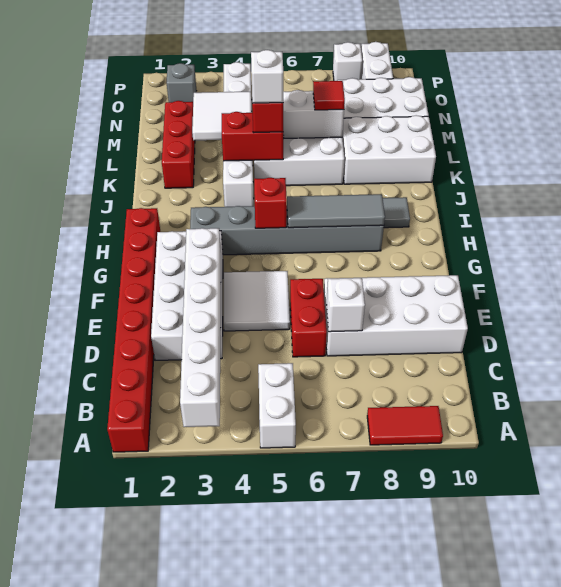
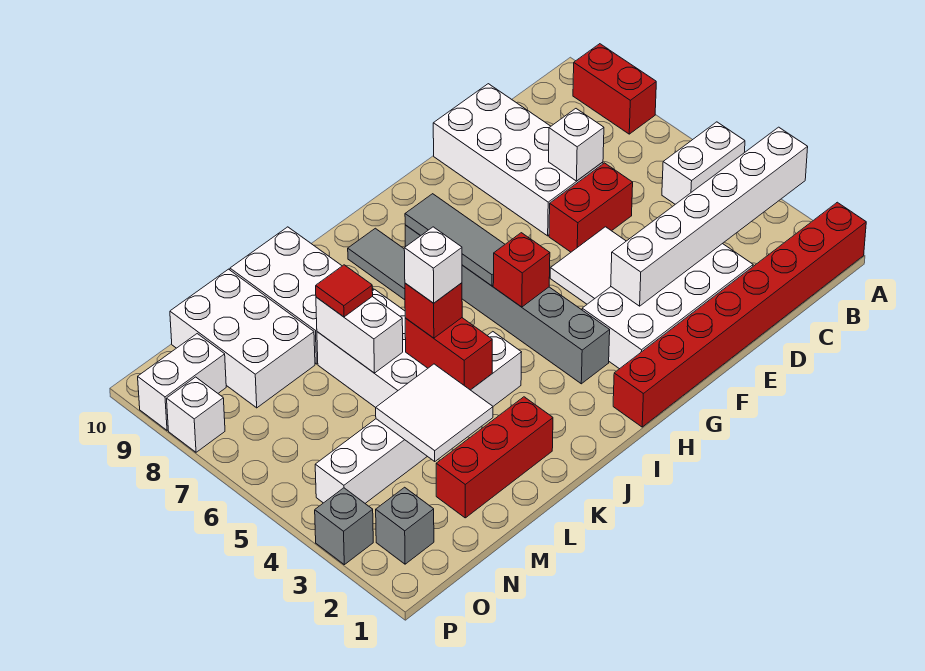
red 1x2 tile [367,406,443,445] -> red 1x2 brick [573,44,656,134]
none -> grey 1x1 brick [315,488,373,565]

